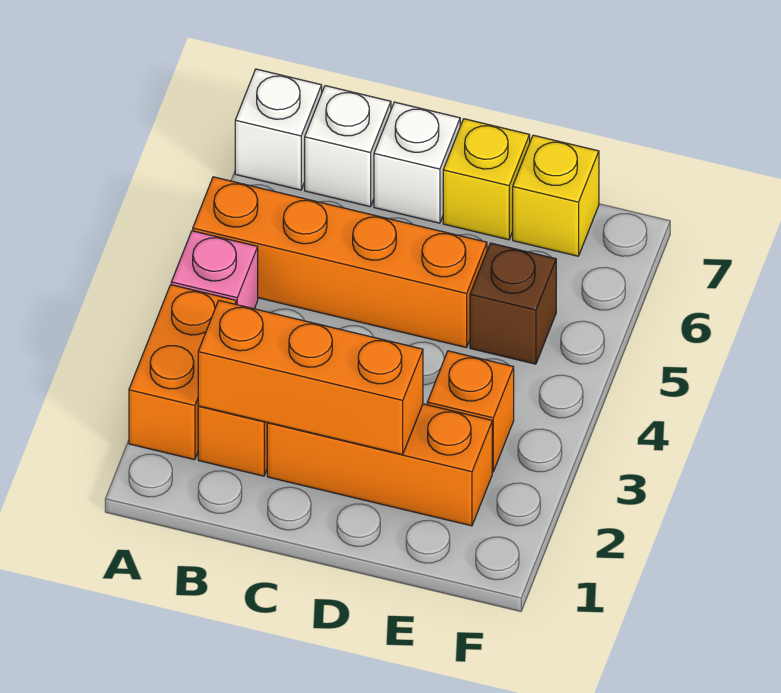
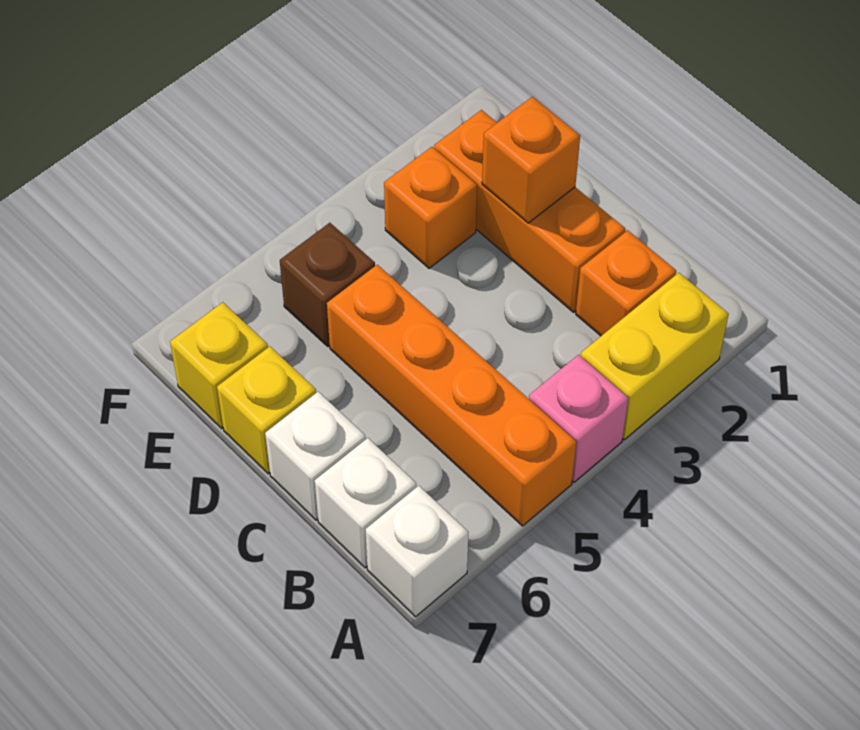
orange 1x2 brick [129,285,236,460] -> yellow 1x2 brick [581,273,729,440]
orange 1x3 brick [198,301,423,455] -> orange 1x1 brick [482,97,580,223]

